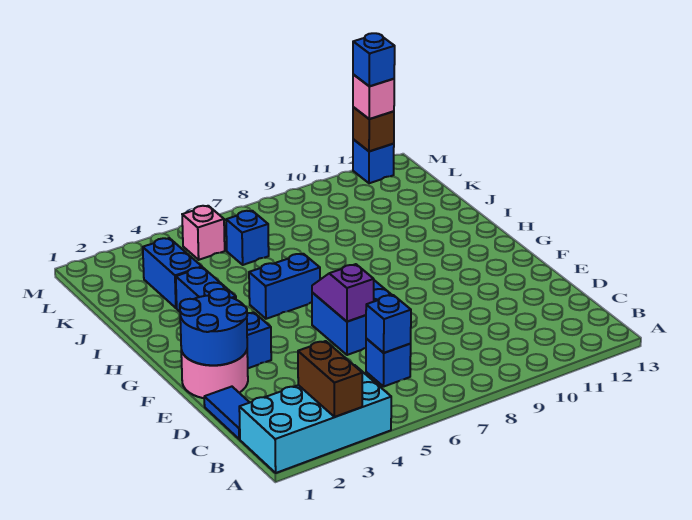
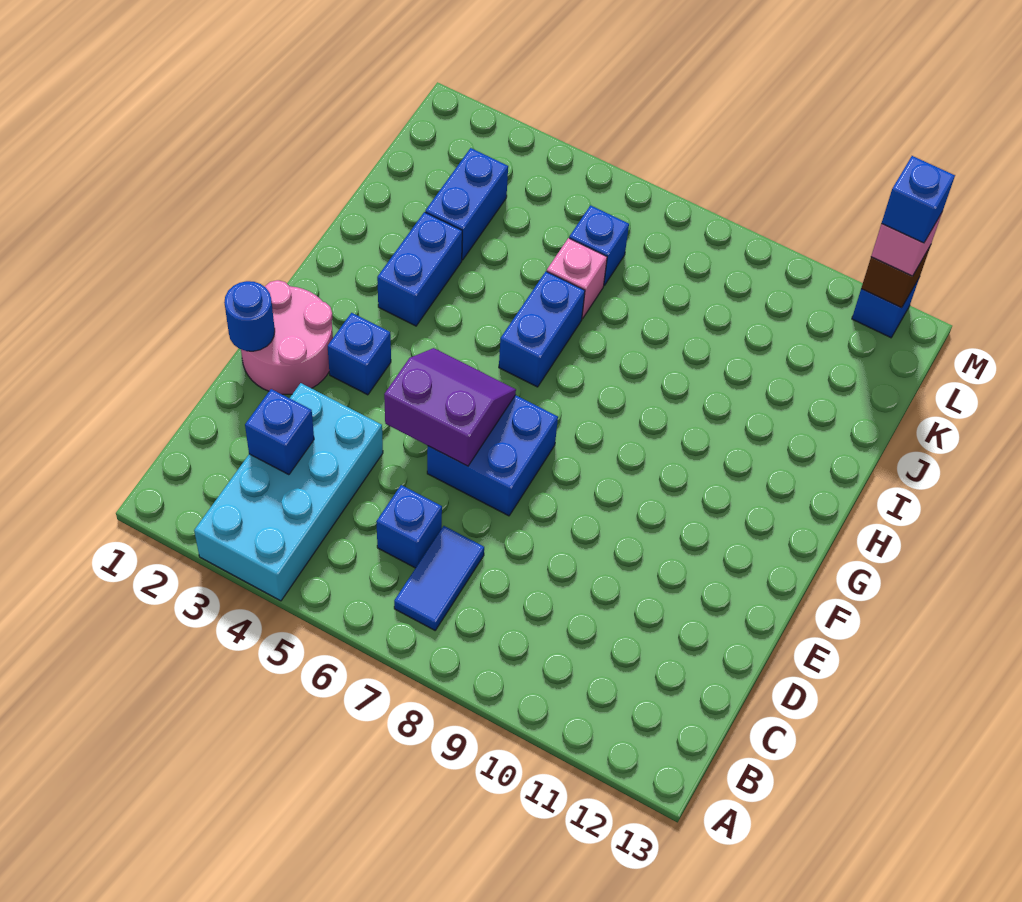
cyan 2x4 brick [239,365,391,473] -> cyan 2x4 brick turned to [194,383,383,601]
brown 1x2 brick [298,341,362,417] -> none
blue 1x2 tile [204,387,250,439] -> blue 1x2 tile moved to [394,526,484,630]
blue 1x1 brick [366,295,411,353] -> blue 1x1 brick moved to [245,389,314,475]
blue 2x2 round brick [180,289,247,365] -> blue 1x1 round brick [224,281,275,351]
purple 1x2 slope [312,264,374,322] -> purple 2x2 slope [384,348,516,466]
blue 1x2 brick [249,254,320,319] -> blue 1x2 brick turned to [499,271,585,387]
pink 1x1 brick [182,206,225,260] -> pink 1x1 brick moved to [547,238,607,319]

